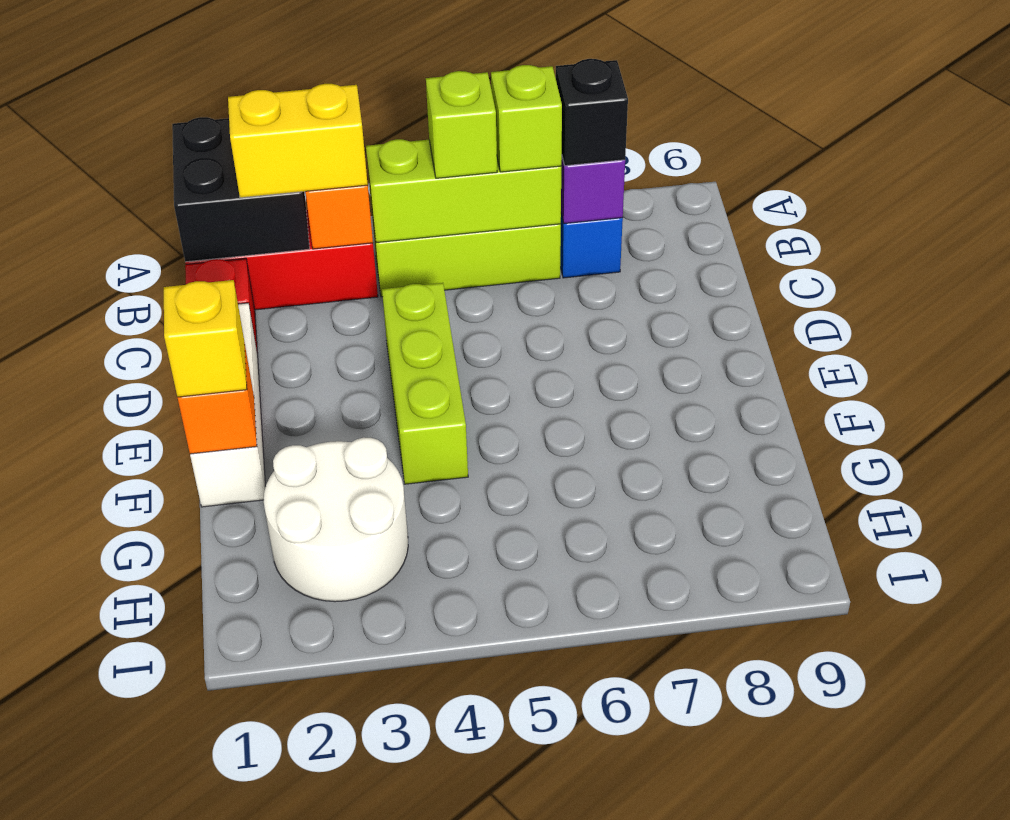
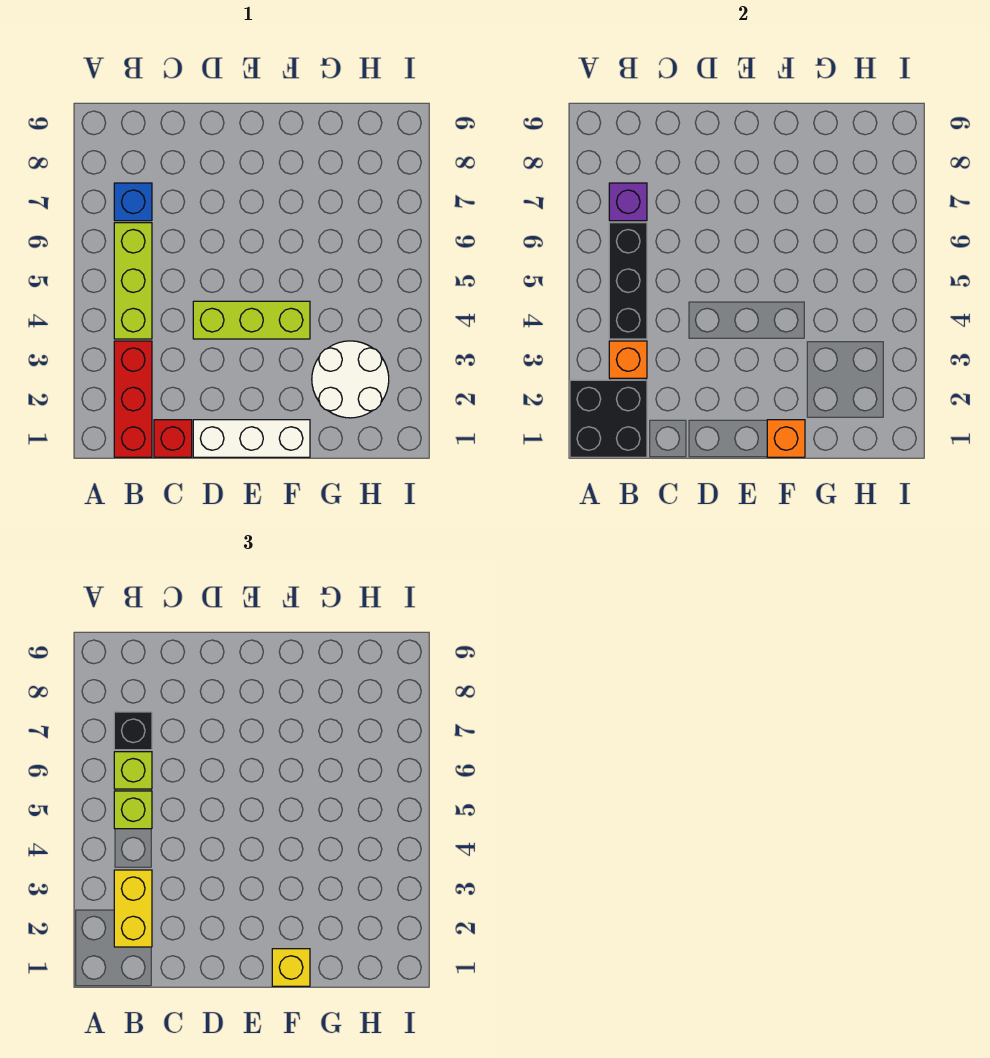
lime 1x3 brick [366,139,561,243] -> black 1x3 brick [609,223,647,339]

